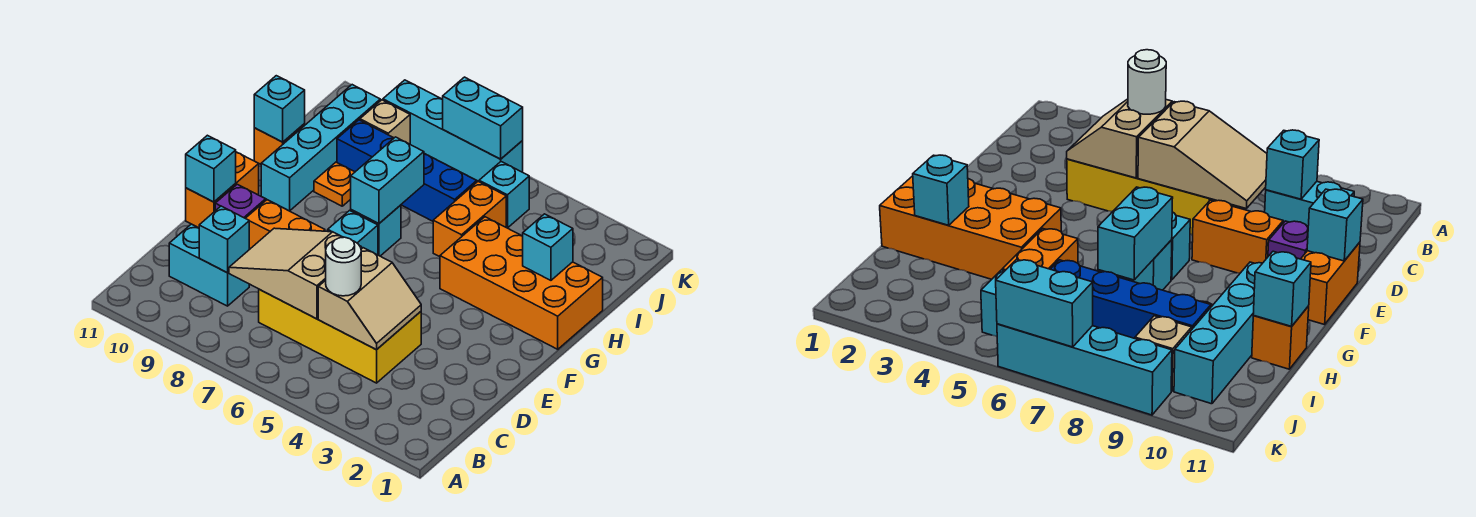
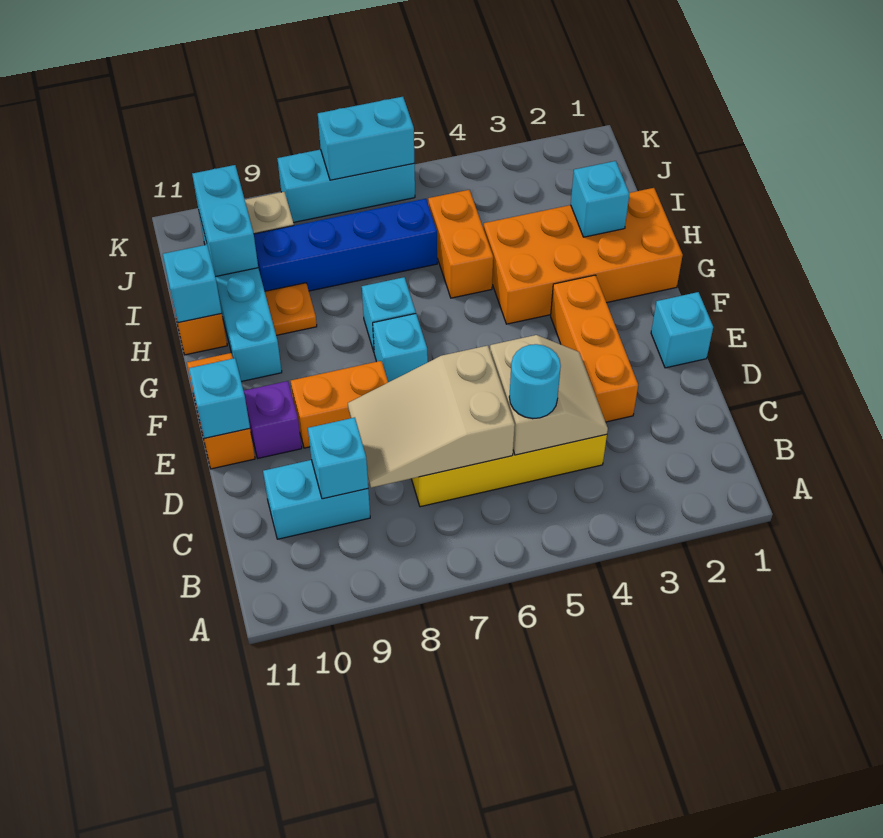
white 1x1 round brick [326,237,361,296] -> cyan 1x1 round brick [509,344,561,419]
none -> orange 1x3 brick [551,275,638,422]
cyan 1x2 brick [351,137,424,224] -> cyan 1x2 brick moved to [192,165,258,277]
cyan 1x1 brick [479,162,529,228] -> cyan 1x1 brick moved to [651,292,713,368]
cyan 1x4 brick [383,80,523,182] -> cyan 1x3 brick [277,149,415,223]

